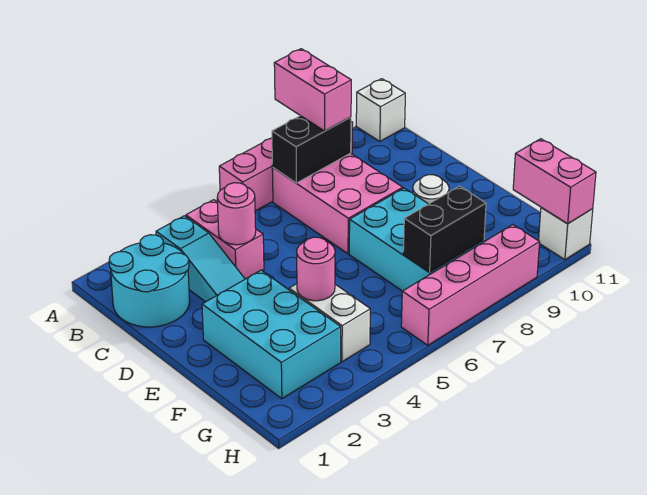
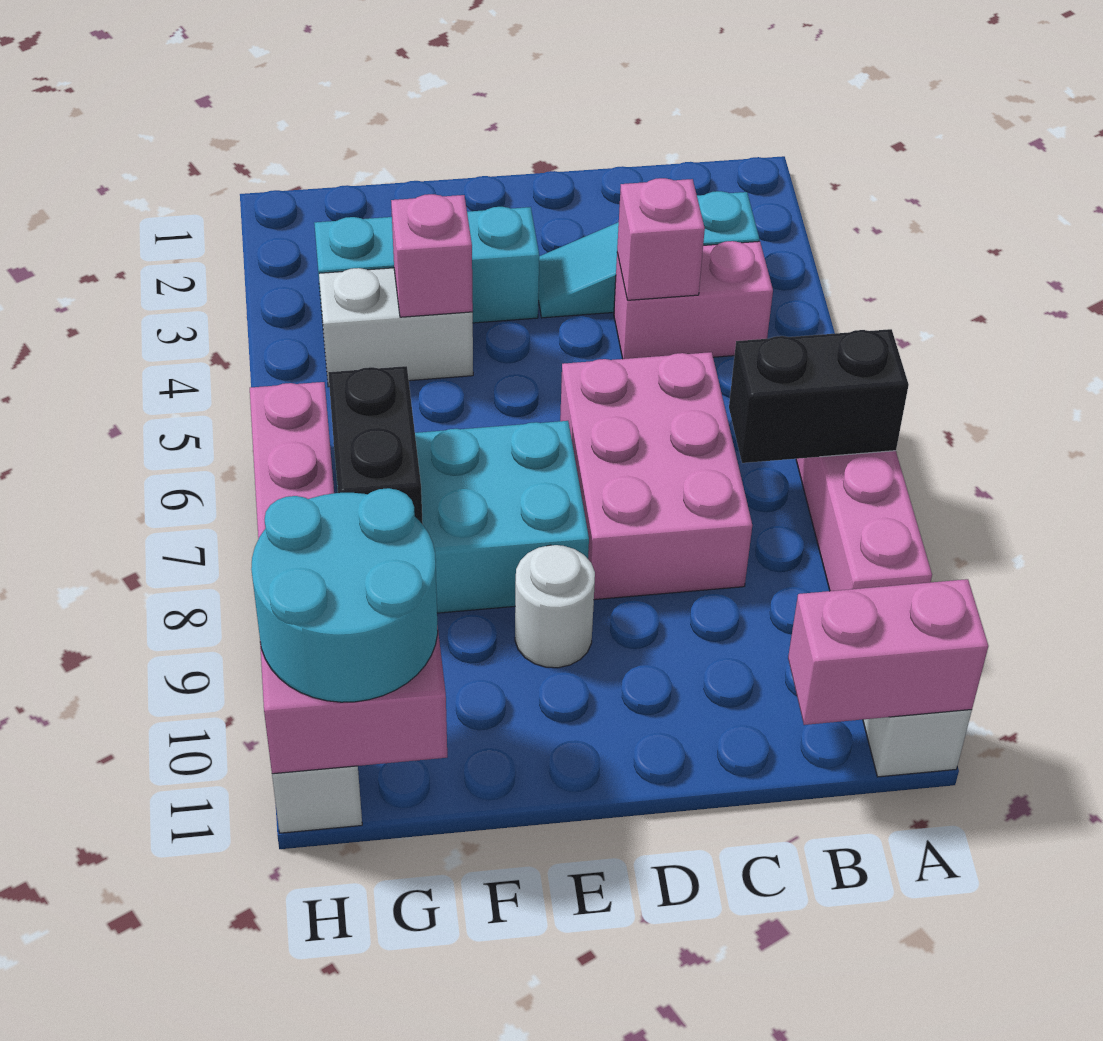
pink 1x2 brick [274,49,351,131] -> pink 1x2 brick moved to [788,579,988,725]
cyan 2x2 round brick [109,235,190,327] -> cyan 2x2 round brick moved to [251,488,438,702]
pink 2x3 brick [272,153,403,254] -> pink 2x3 brick turned to [560,352,752,600]
black 1x2 brick [272,116,351,183] -> black 1x2 brick turned to [729,329,909,463]
pink 1x1 round brick [217,183,256,245] -> pink 1x1 brick [617,178,705,300]
cyan 2x3 brick [202,270,341,399] -> cyan 1x3 brick [314,207,539,323]
pink 1x1 round brick [297,237,335,301] -> pink 1x1 brick [391,194,473,317]

